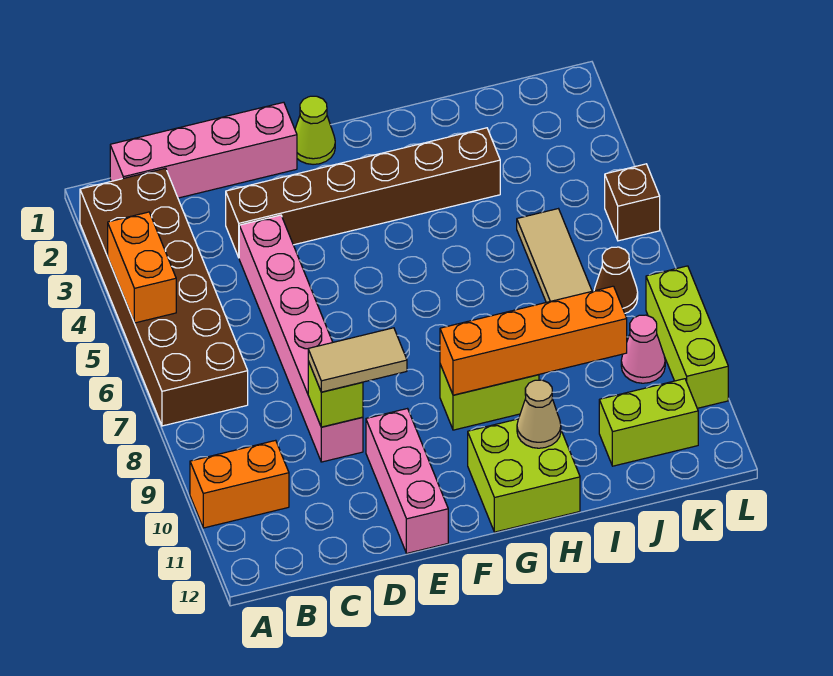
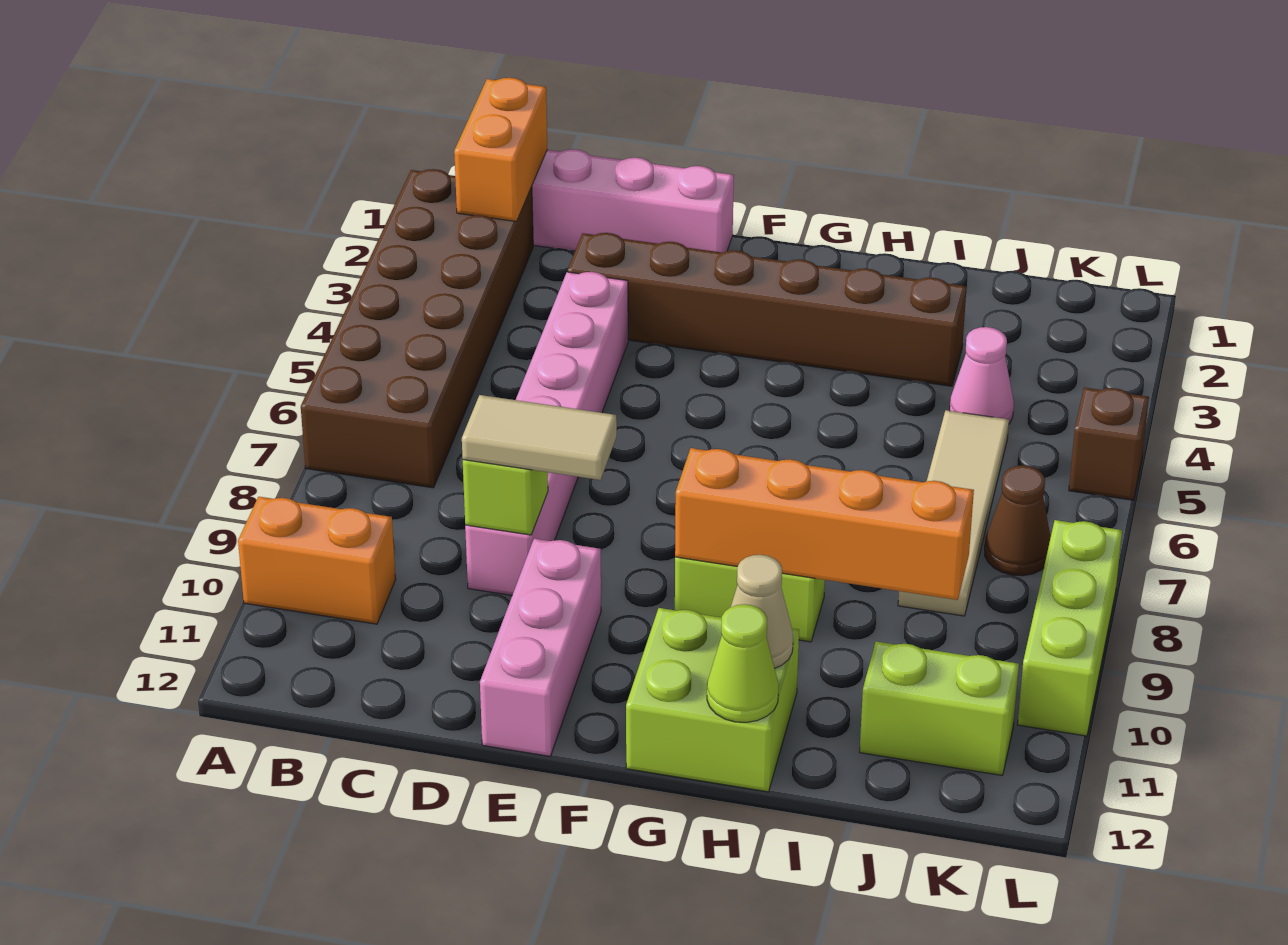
orange 1x2 brick [108,212,176,323] -> orange 1x2 brick moved to [454,78,547,221]
lime 1x1 cone [295,96,335,164] -> lime 1x1 cone moved to [707,604,779,722]
pink 1x1 cone [621,315,665,383] -> pink 1x1 cone moved to [950,327,1014,424]

